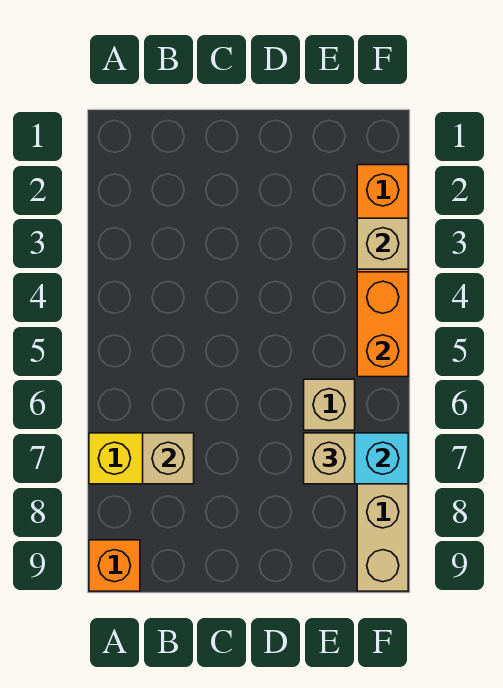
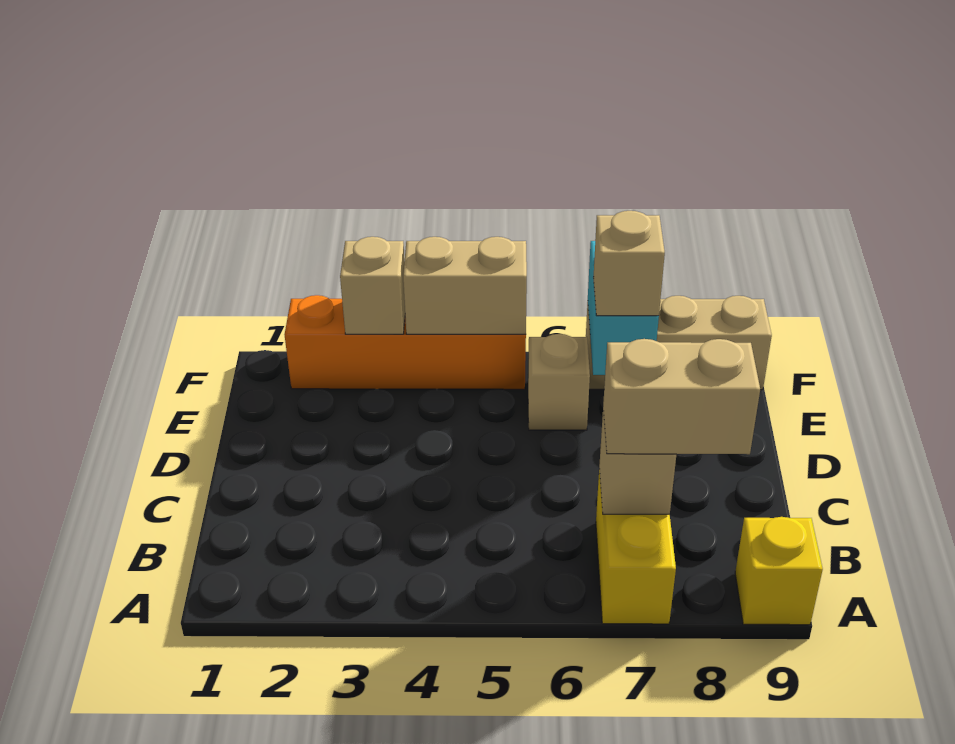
orange 1x1 brick [89,540,140,591] -> yellow 1x1 brick [735,517,823,625]
none -> tan 1x2 brick [603,339,760,454]
orange 1x2 brick [357,272,408,377] -> tan 1x2 brick [403,237,527,334]

